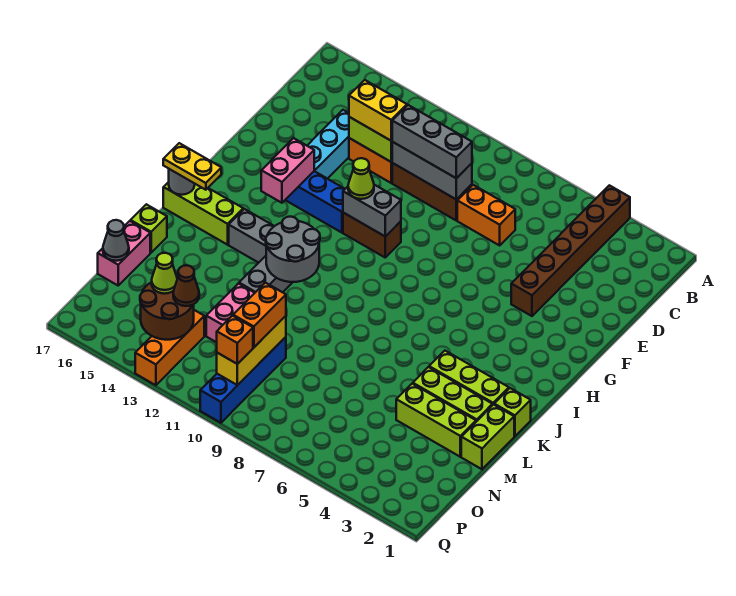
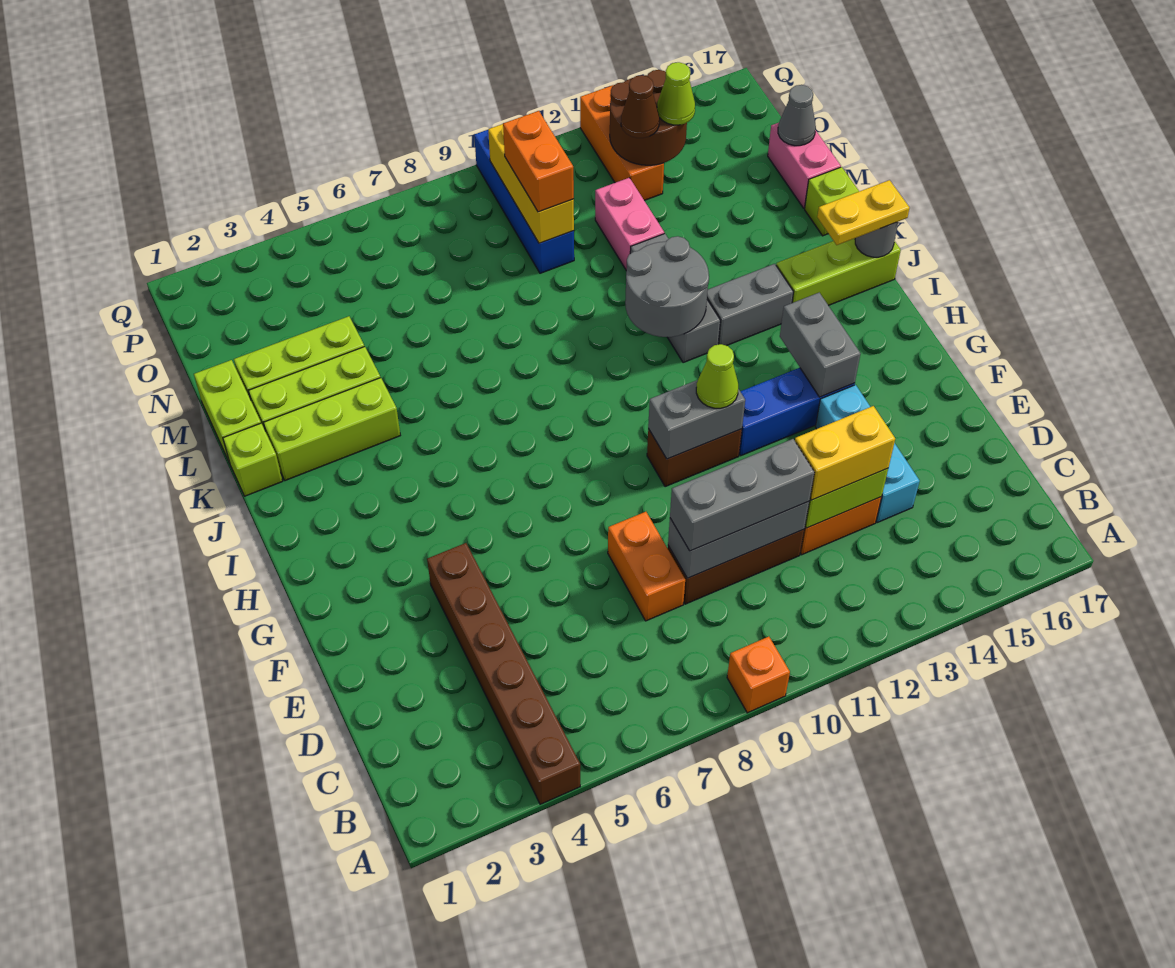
orange 1x2 brick [457,185,515,245] -> orange 1x2 brick turned to [608,512,685,621]
pink 1x2 brick [261,138,314,203] -> grey 1x2 brick [780,293,861,397]
orange 1x1 brick [217,316,253,364] -> orange 1x1 brick moved to [727,637,790,713]

